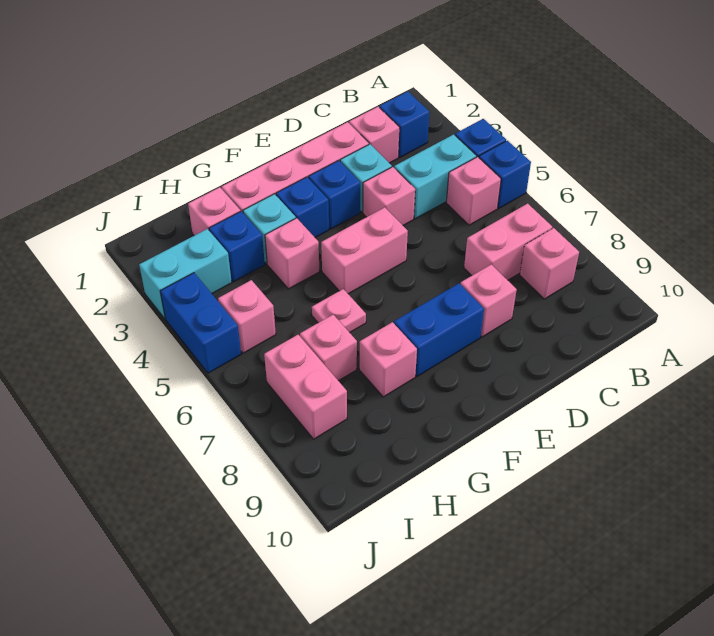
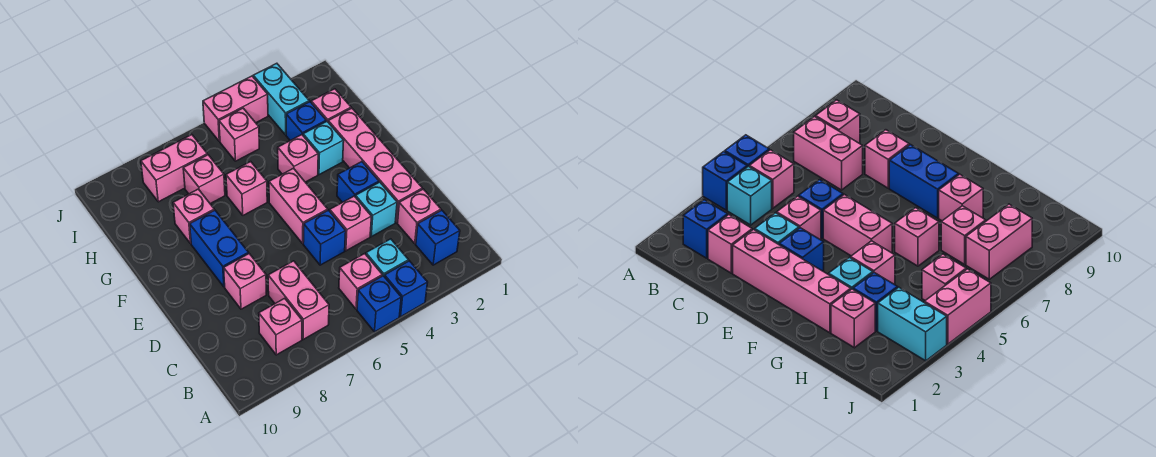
cyan 1x2 brick [394,134,477,219] -> cyan 1x1 brick [366,239,409,276]
blue 1x1 brick [276,177,329,237] -> blue 1x1 brick moved to [303,210,346,265]
pink 1x1 plate [312,289,366,333] -> pink 1x1 brick [226,162,267,215]
blue 1x2 brick [160,273,241,373] -> pink 1x2 brick [203,76,268,141]

